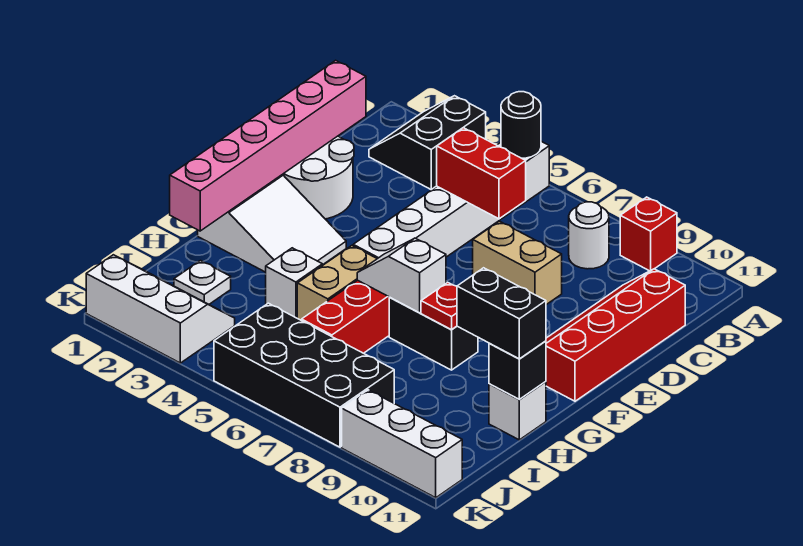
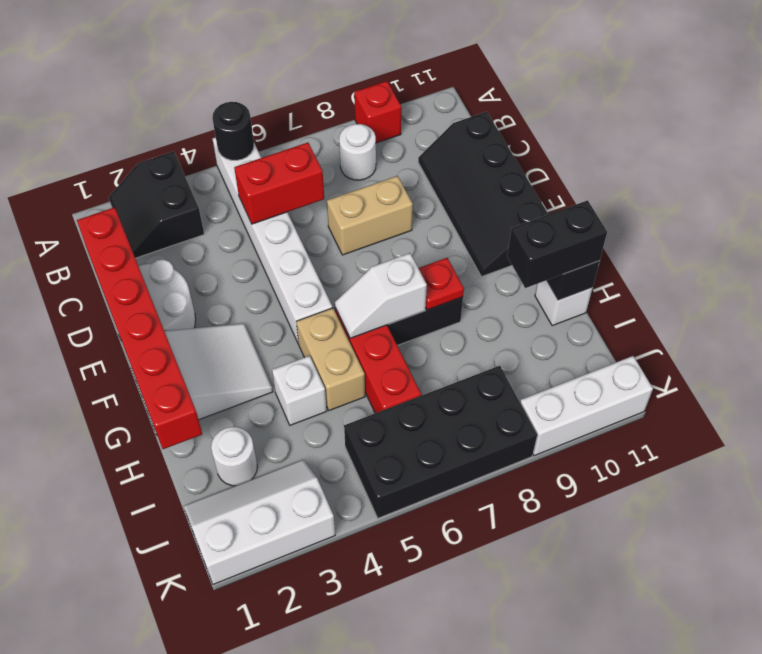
pink 1x6 brick [170,60,366,231] -> red 1x6 brick [77,207,202,449]
red 2x4 slope [546,269,685,401] -> black 2x4 slope [418,112,548,277]
white 1x1 plate [174,261,231,304] -> white 1x1 round brick [211,427,257,486]

